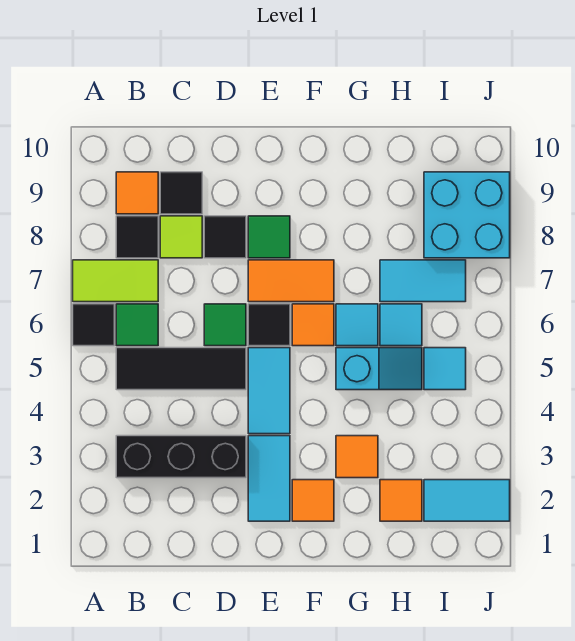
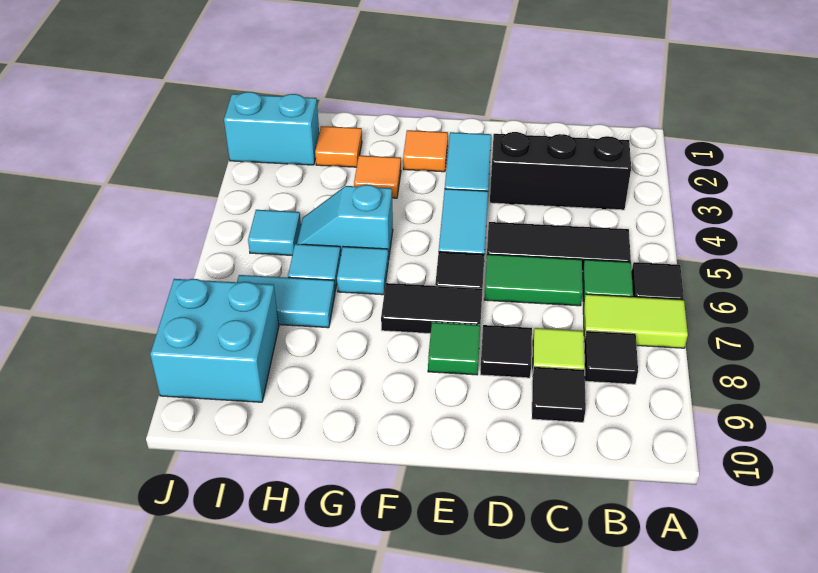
orange 1x1 tile [116,172,158,214] -> none
green 1x1 tile [204,304,246,346] -> green 1x2 tile [484,254,583,306]
orange 1x2 tile [248,260,334,302] -> black 1x2 tile [381,283,483,334]
orange 1x1 tile [292,304,334,346] -> none
cyan 1x2 tile [424,480,510,521] -> cyan 1x2 brick [224,92,319,165]

